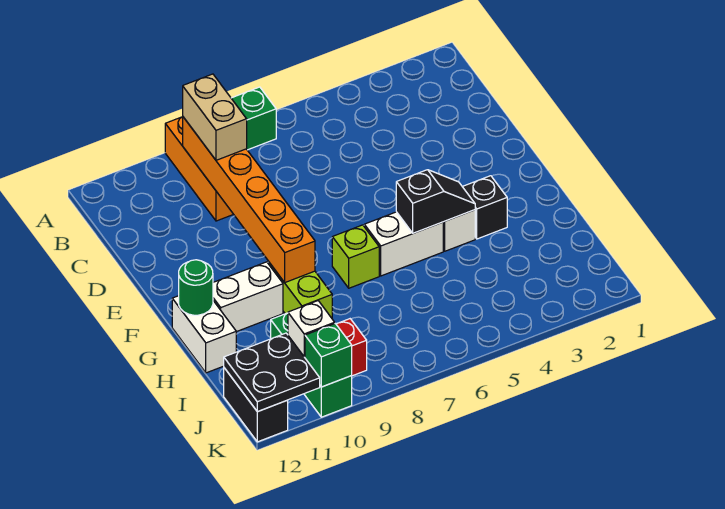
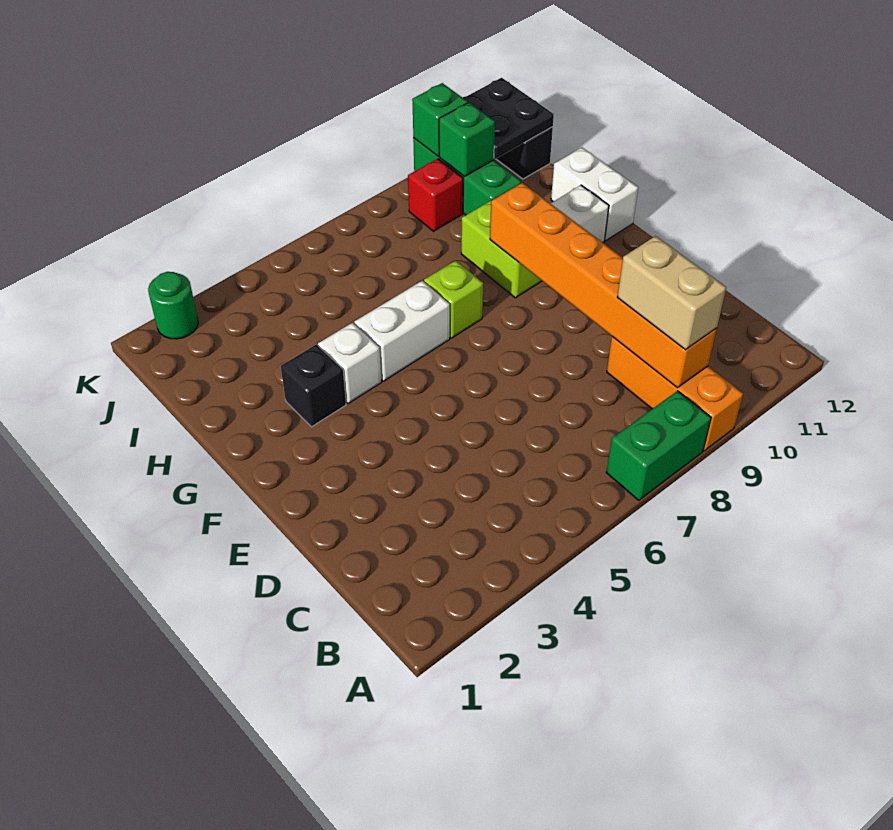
black 1x2 slope [396,170,475,233] -> none
green 1x1 round brick [179,260,213,315] -> green 1x1 round brick moved to [148,272,198,339]
white 1x1 brick [288,301,335,357] -> green 1x1 brick [439,103,495,177]

